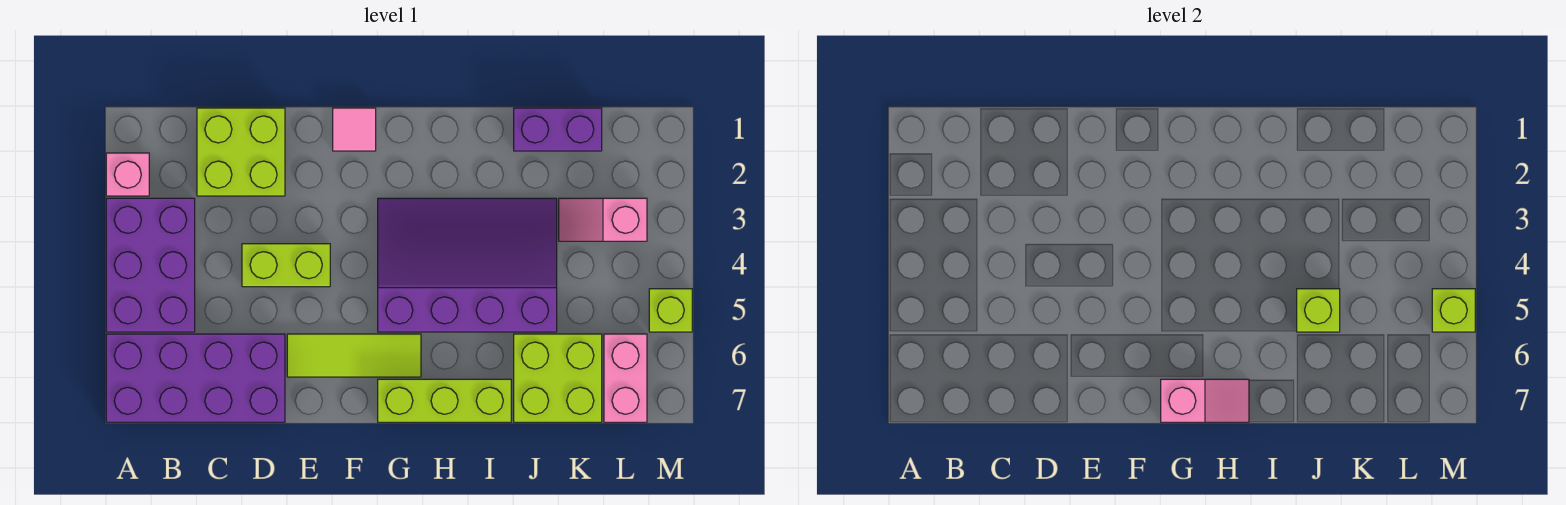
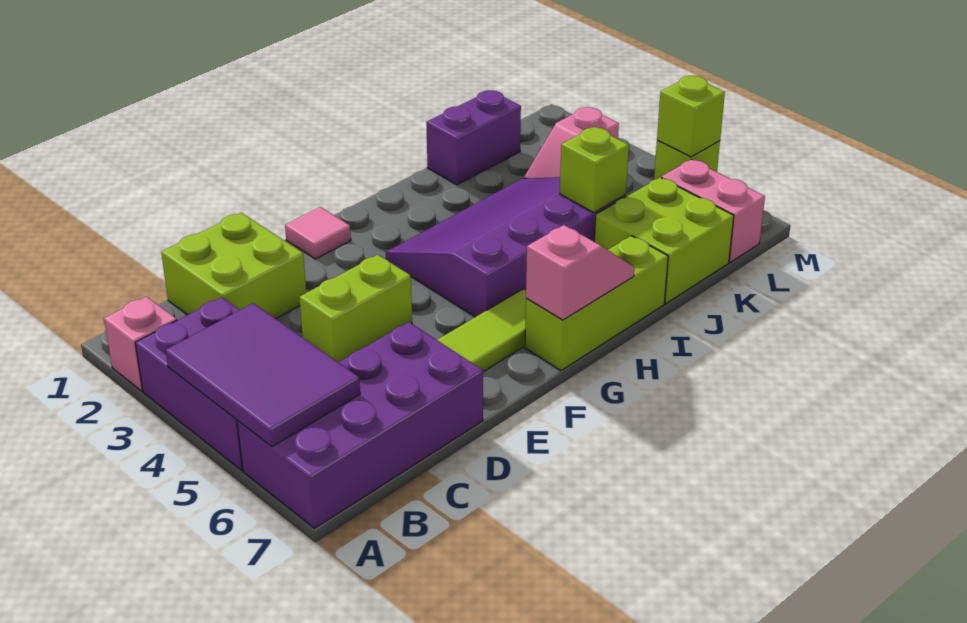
none -> purple 2x3 tile [165,303,360,447]

